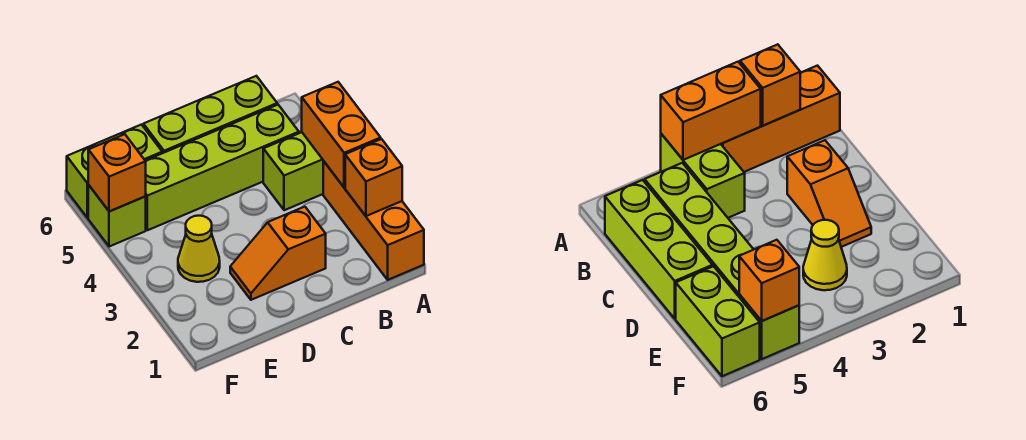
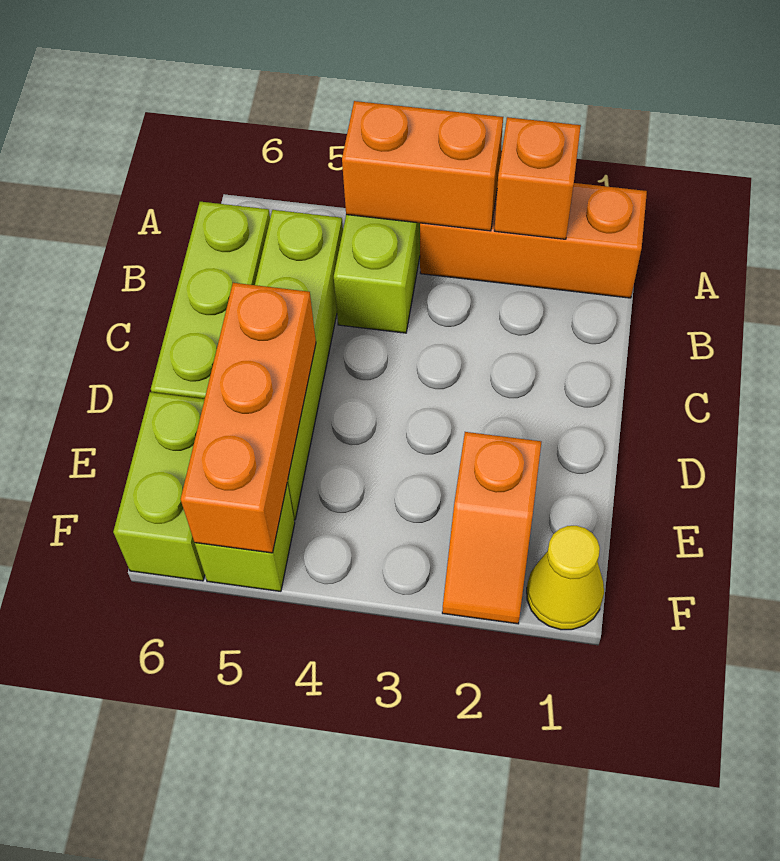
orange 1x2 slope [230,207,326,300] -> orange 1x2 slope moved to [442,432,541,624]
yellow 1x1 cone [178,216,220,282] -> yellow 1x1 cone moved to [527,526,604,630]
orange 1x1 brick [88,134,146,212] -> orange 1x3 brick [181,283,316,553]

